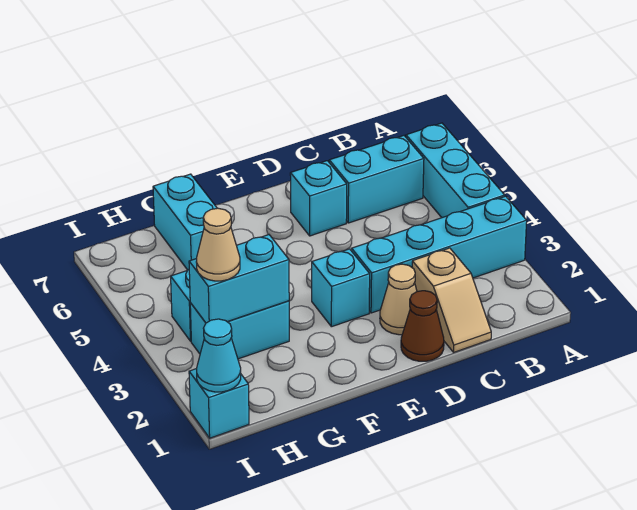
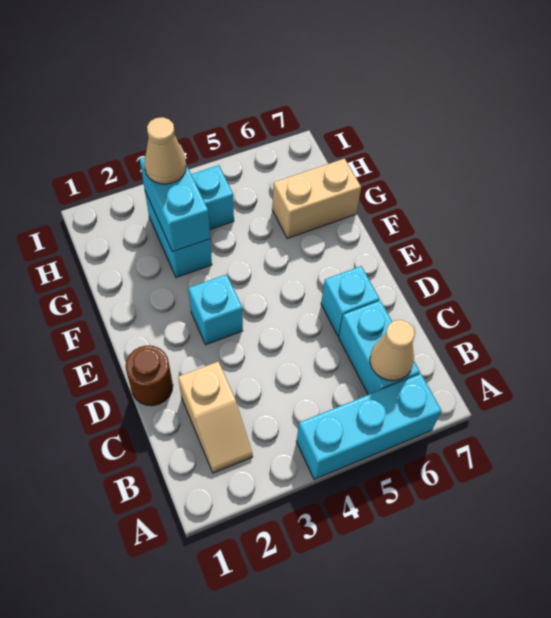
cyan 1x4 brick [352,196,527,313] -> none
tan 1x2 slope [412,248,491,352] -> tan 1x2 slope turned to [178,361,253,473]
brown 1x1 cone [401,291,444,361] -> brown 1x1 round brick [125,345,173,406]
tan 1x1 cone [380,264,417,335] -> tan 1x1 cone moved to [370,320,415,381]
cyan 1x2 brick [153,174,217,270] -> tan 1x2 brick [272,159,361,239]
cyan 1x1 brick [189,369,249,438] -> none
cyan 1x1 cone [197,319,241,392] -> none

